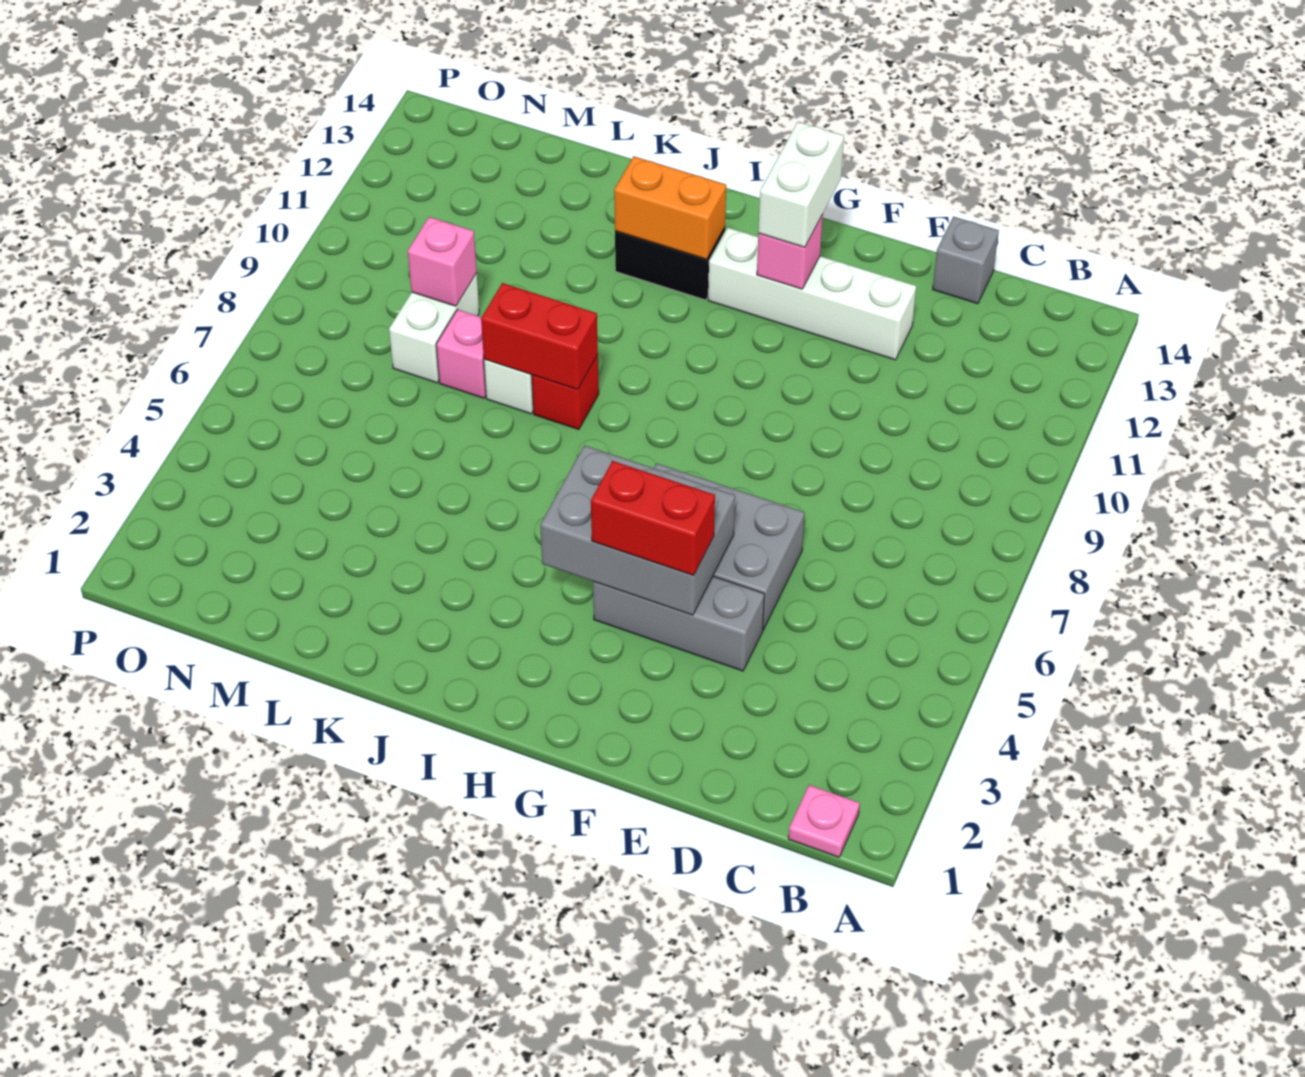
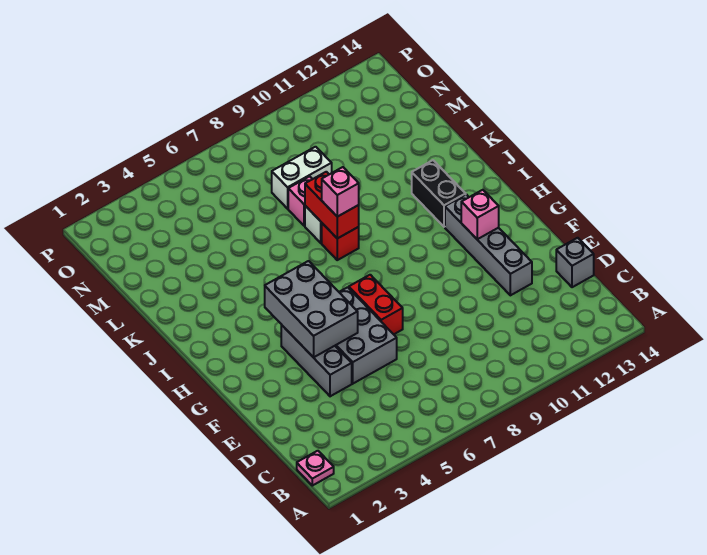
white 1x4 brick [708,227,916,360] -> grey 1x4 brick [445,194,532,295]
red 1x2 brick [591,461,715,575] -> red 1x2 brick moved to [349,275,403,334]
white 1x2 brick [758,122,844,247] -> none
orange 1x2 brick [614,156,726,259] -> none
pink 1x1 brick [408,217,477,306] -> pink 1x1 brick moved to [322,167,359,217]

